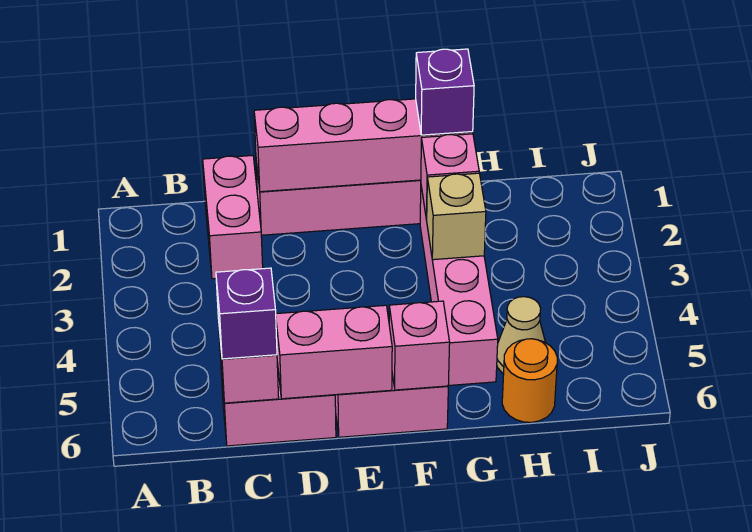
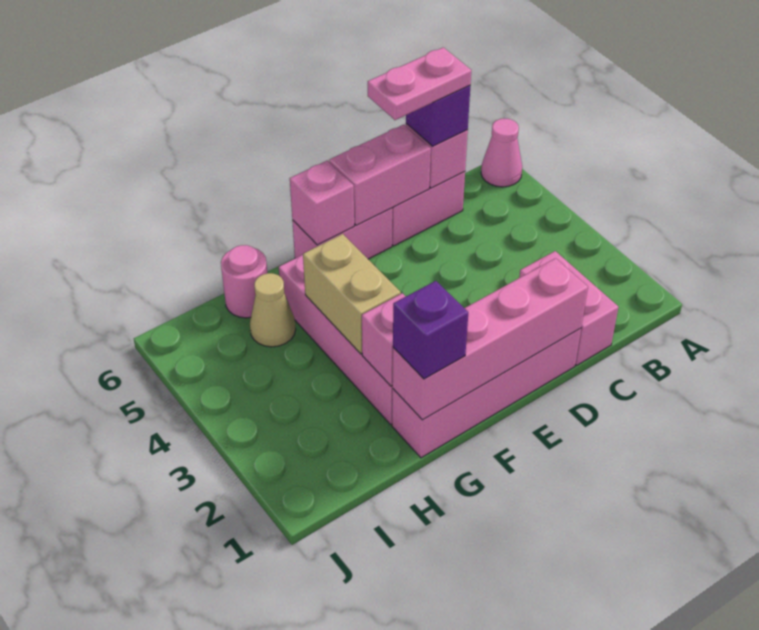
none -> pink 1x1 cone [481,119,522,187]
none -> pink 1x2 plate [368,47,471,120]
tan 1x1 brick [426,173,486,260] -> tan 1x2 brick [303,234,401,354]
orange 1x1 round brick [502,339,557,422] -> pink 1x1 round brick [221,245,267,318]

